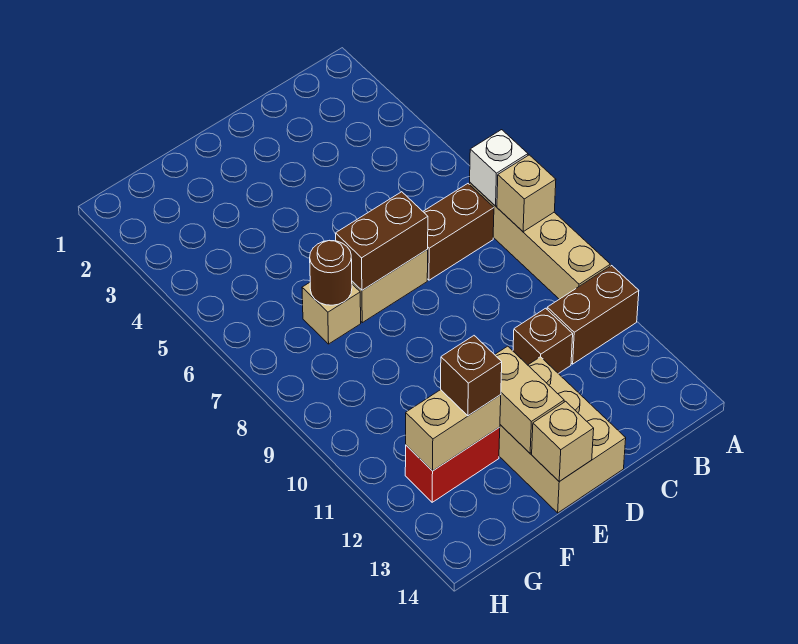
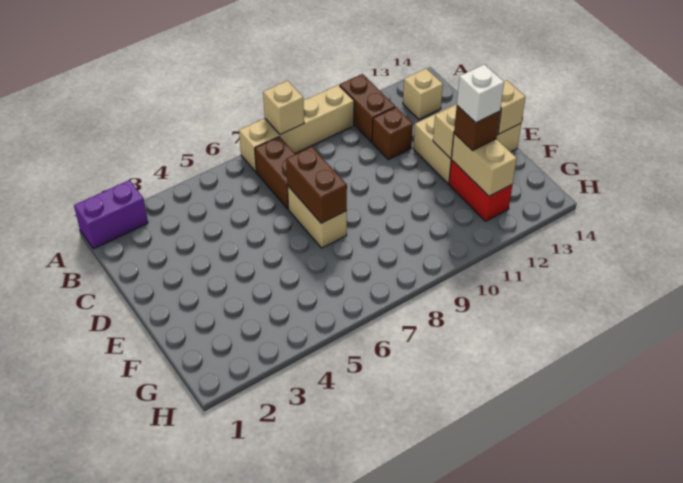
none -> purple 1x2 brick [74,180,148,249]
white 1x1 brick [470,130,528,206] -> white 1x1 brick moved to [457,64,504,123]
tan 1x1 brick [302,283,361,344] -> tan 1x1 brick moved to [403,68,443,119]
brown 1x1 round brick [310,241,352,305] -> none

